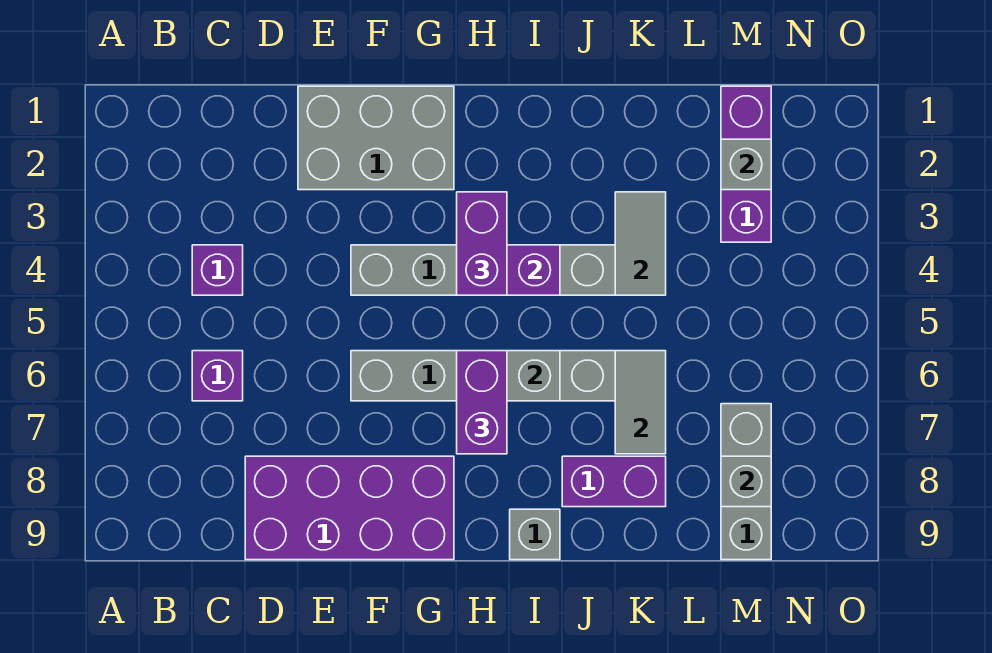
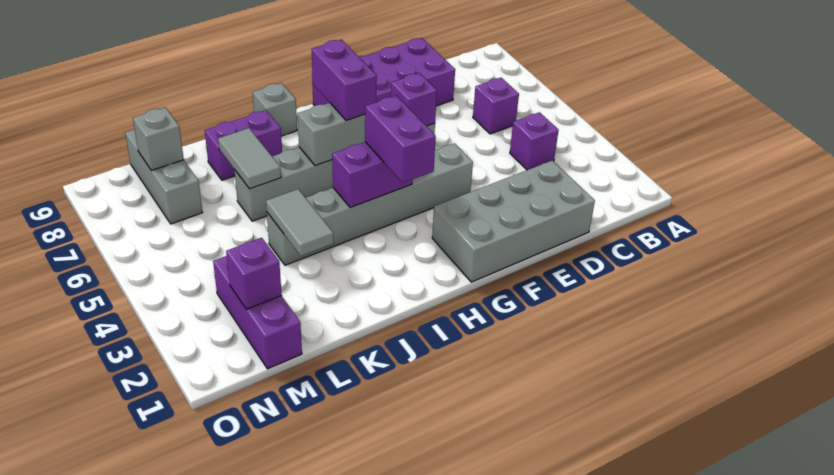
grey 2x3 brick [298,86,454,190] -> grey 2x4 brick [432,160,595,282]
none -> purple 1x1 brick [391,73,437,126]
grey 1x1 brick [721,139,771,190] -> purple 1x1 brick [226,238,282,309]

